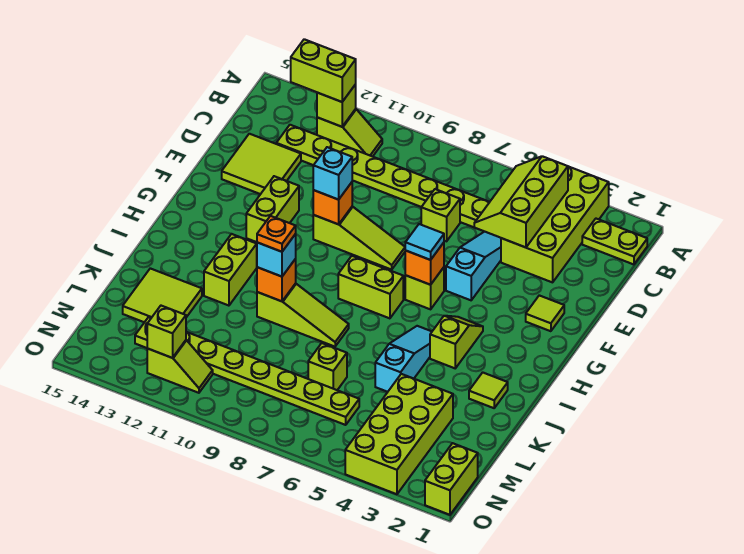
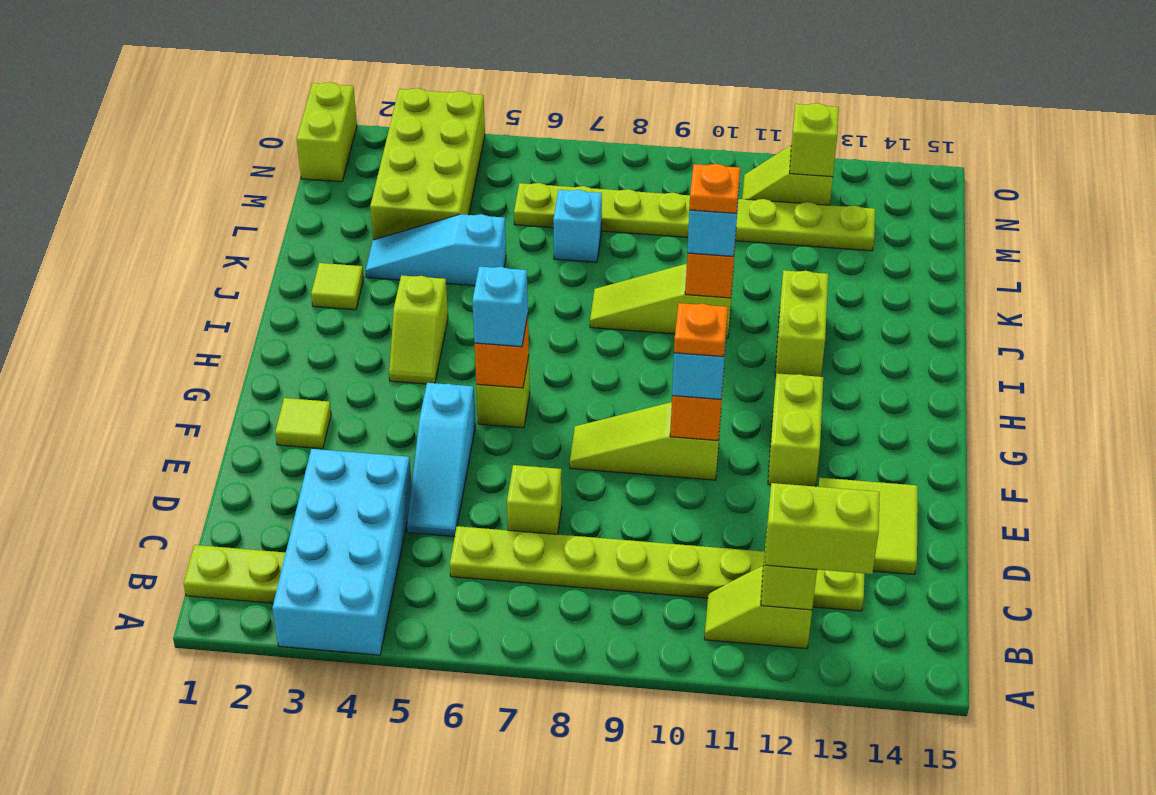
lime 2x4 brick [501,166,609,282] -> cyan 2x4 brick [272,449,412,655]
lime 2x3 slope [474,156,568,247] -> none
none -> orange 1x1 plate [674,303,728,357]
cyan 1x1 tile [405,224,444,260] -> cyan 1x1 brick [472,267,528,347]
lime 1x2 brick [338,256,403,318] -> none
cyan 1x3 slope [375,326,432,392] -> cyan 1x3 slope turned to [366,214,506,286]
lime 2x2 tile [123,268,202,322] -> none
lime 1x1 brick [308,343,347,390] -> cyan 1x1 brick [553,190,602,262]

